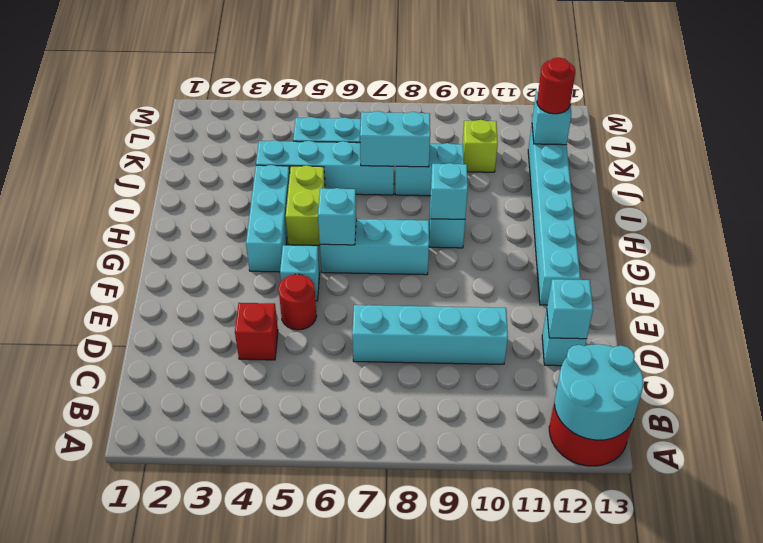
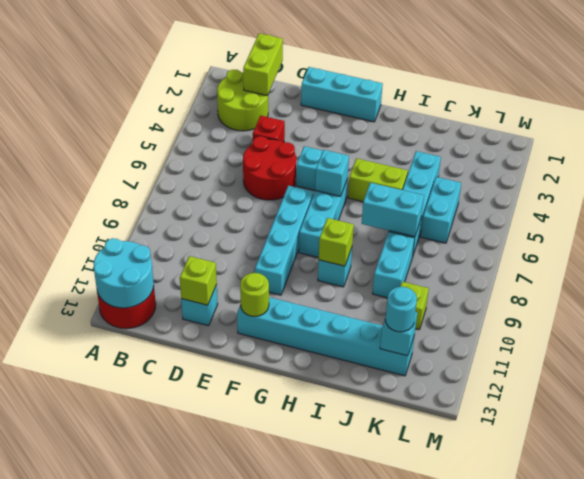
none -> lime 2x2 round brick [217,70,268,131]
none -> lime 1x2 brick [243,33,283,96]
cyan 1x4 brick [352,305,508,364] -> cyan 1x4 brick moved to [255,186,313,295]
cyan 1x1 brick [547,279,593,339] -> lime 1x1 brick [180,256,217,305]
red 1x1 round brick [279,274,317,330] -> red 2x2 round brick [243,136,296,200]
none -> lime 1x1 round brick [240,273,269,317]
cyan 1x3 brick [246,165,290,272] -> cyan 1x3 brick moved to [301,67,383,122]
cyan 1x1 brick [431,163,468,219] -> lime 1x1 brick [319,218,354,266]
cyan 1x2 brick [360,111,430,167] -> cyan 1x2 brick turned to [362,183,424,237]
red 1x1 round brick [537,58,575,114] -> cyan 1x1 round brick [385,287,417,332]

